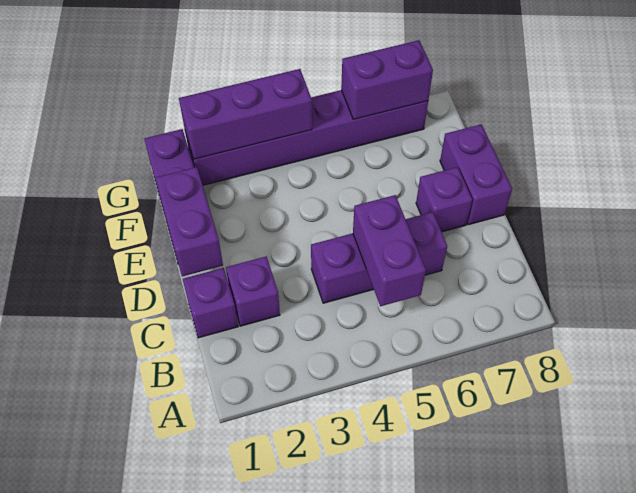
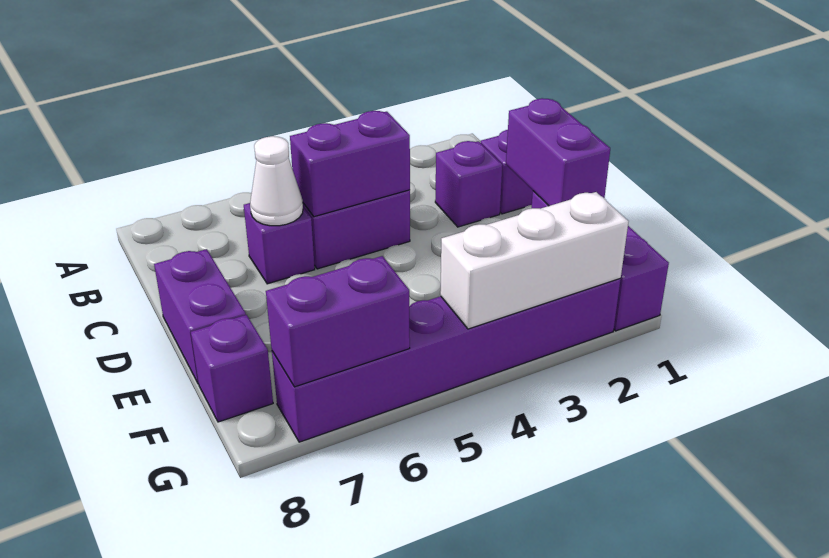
purple 1x2 brick [353,195,426,306] -> purple 1x2 brick turned to [290,111,410,217]
none -> white 1x1 cone [250,136,303,226]
purple 1x1 brick [416,167,472,232] -> purple 1x1 brick moved to [191,315,273,422]
purple 1x3 brick [179,69,312,159] -> white 1x3 brick [440,192,629,329]

